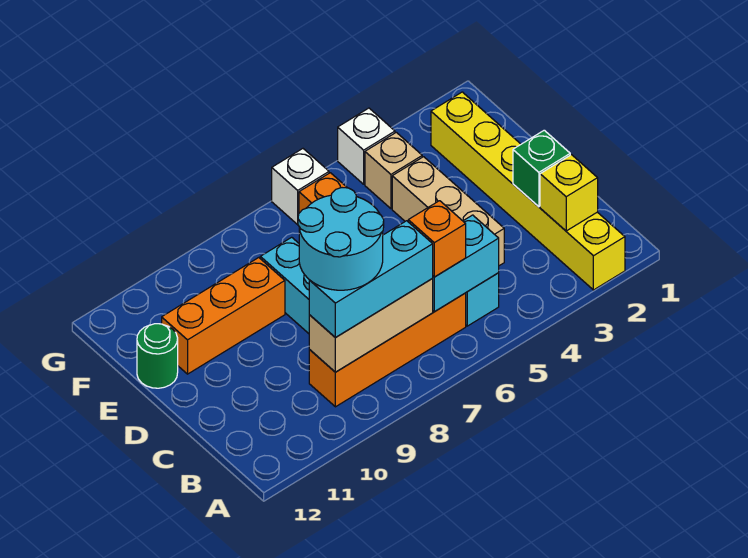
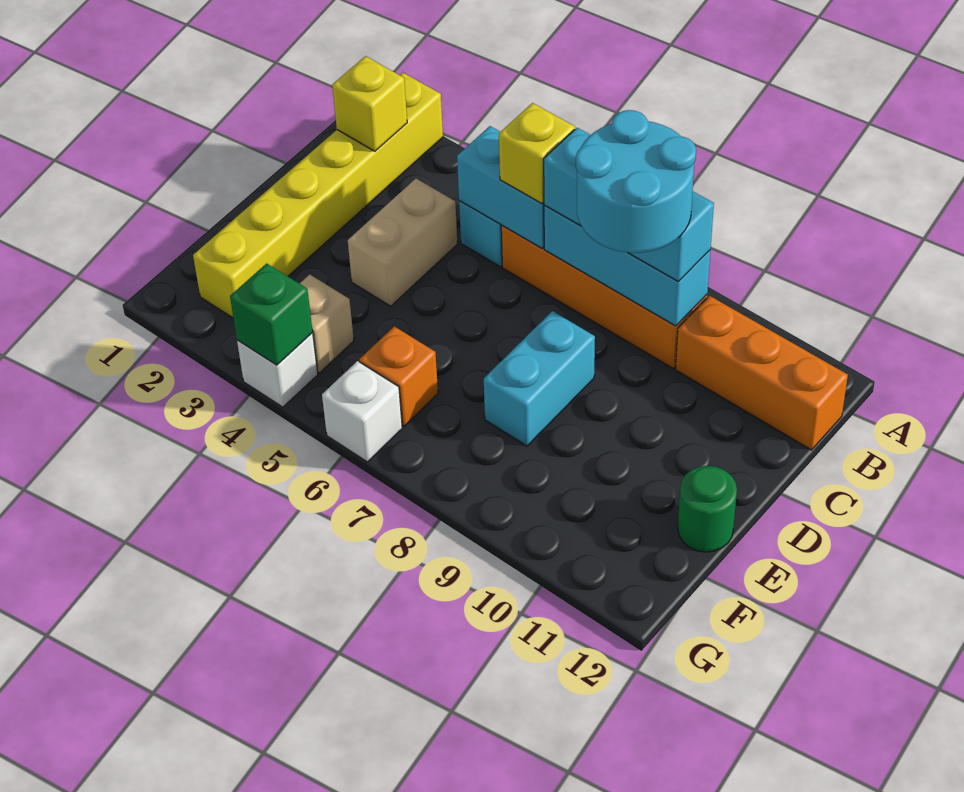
orange 1x1 brick [408,201,466,277] -> yellow 1x1 brick [499,103,575,204]
tan 1x3 brick [309,279,433,372] -> cyan 1x3 brick [544,205,710,326]
green 1x1 brick [513,130,570,207] -> green 1x1 brick moved to [230,263,313,365]
tan 1x3 brick [392,157,504,266] -> tan 1x2 brick [348,179,457,306]
orange 1x3 brick [162,258,285,374] -> orange 1x3 brick moved to [676,296,848,450]

